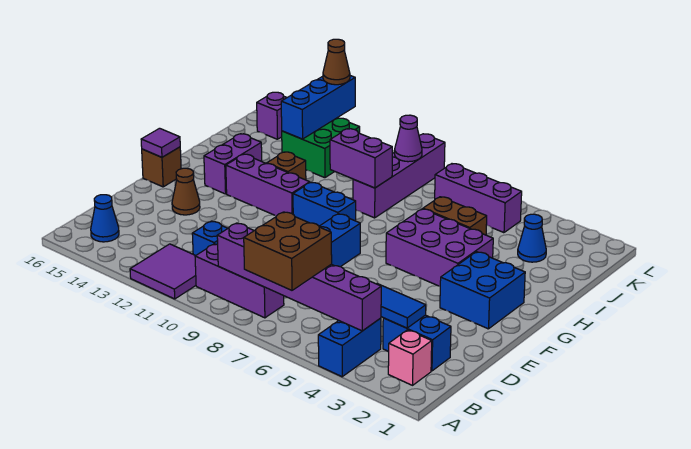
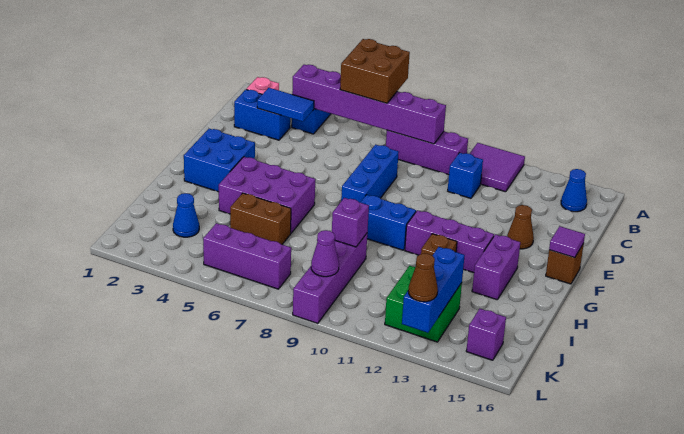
purple 1x2 brick [330,129,392,188] -> purple 1x1 brick [332,198,369,247]

